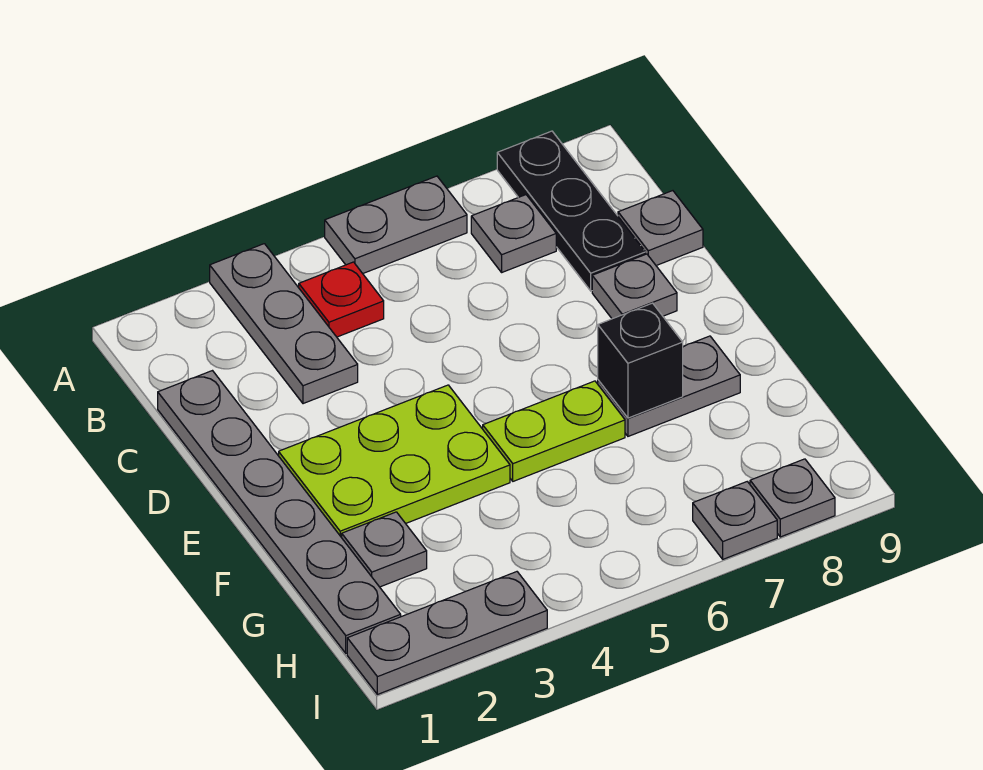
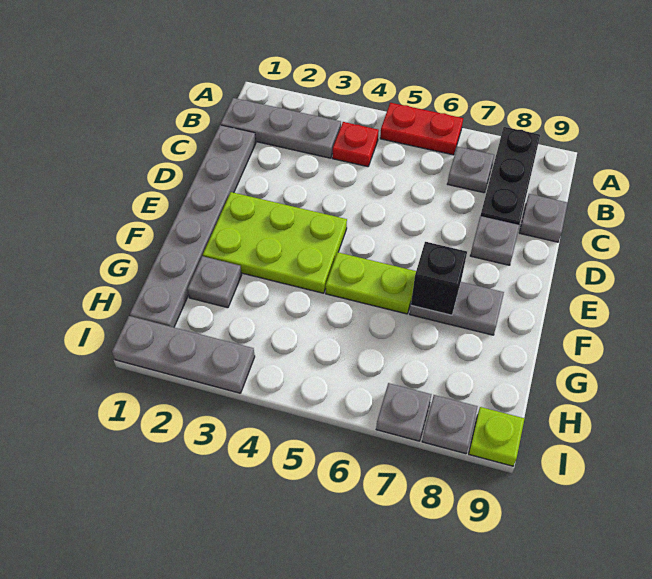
grey 1x3 plate [210,244,358,404] -> grey 1x3 plate turned to [221,98,341,158]
grey 1x2 plate [325,176,467,274] -> red 1x2 plate [380,103,463,155]
none -> lime 1x1 plate [469,407,525,466]

